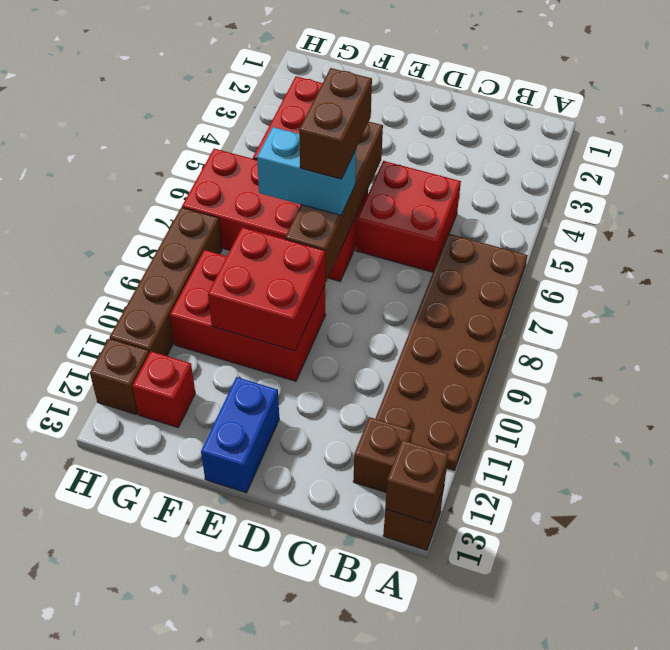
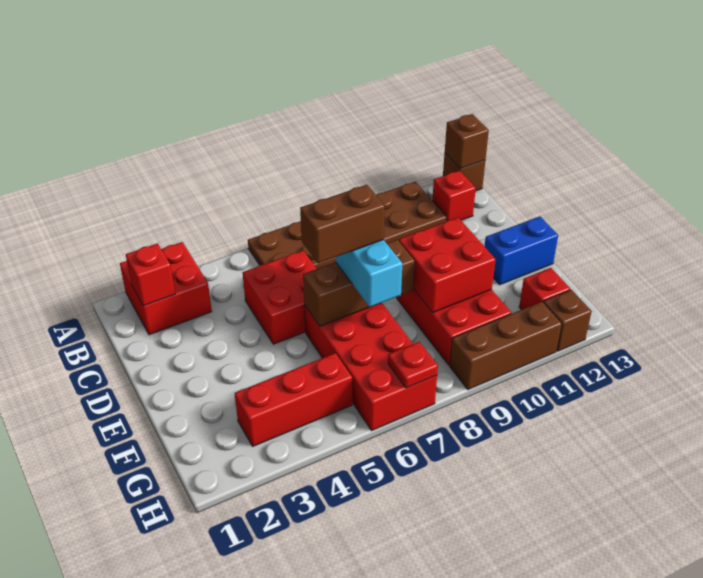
none -> red 2x2 brick [120,242,212,335]
none -> red 1x1 brick [126,243,175,306]
brown 1x1 brick [353,417,412,492] -> red 1x1 brick [432,171,476,221]
brown 1x4 brick [285,122,383,282] -> brown 1x3 brick [303,240,415,326]
none -> red 1x1 plate [388,342,438,388]
brown 1x4 brick [110,207,222,356] -> brown 1x3 brick [450,302,562,390]

